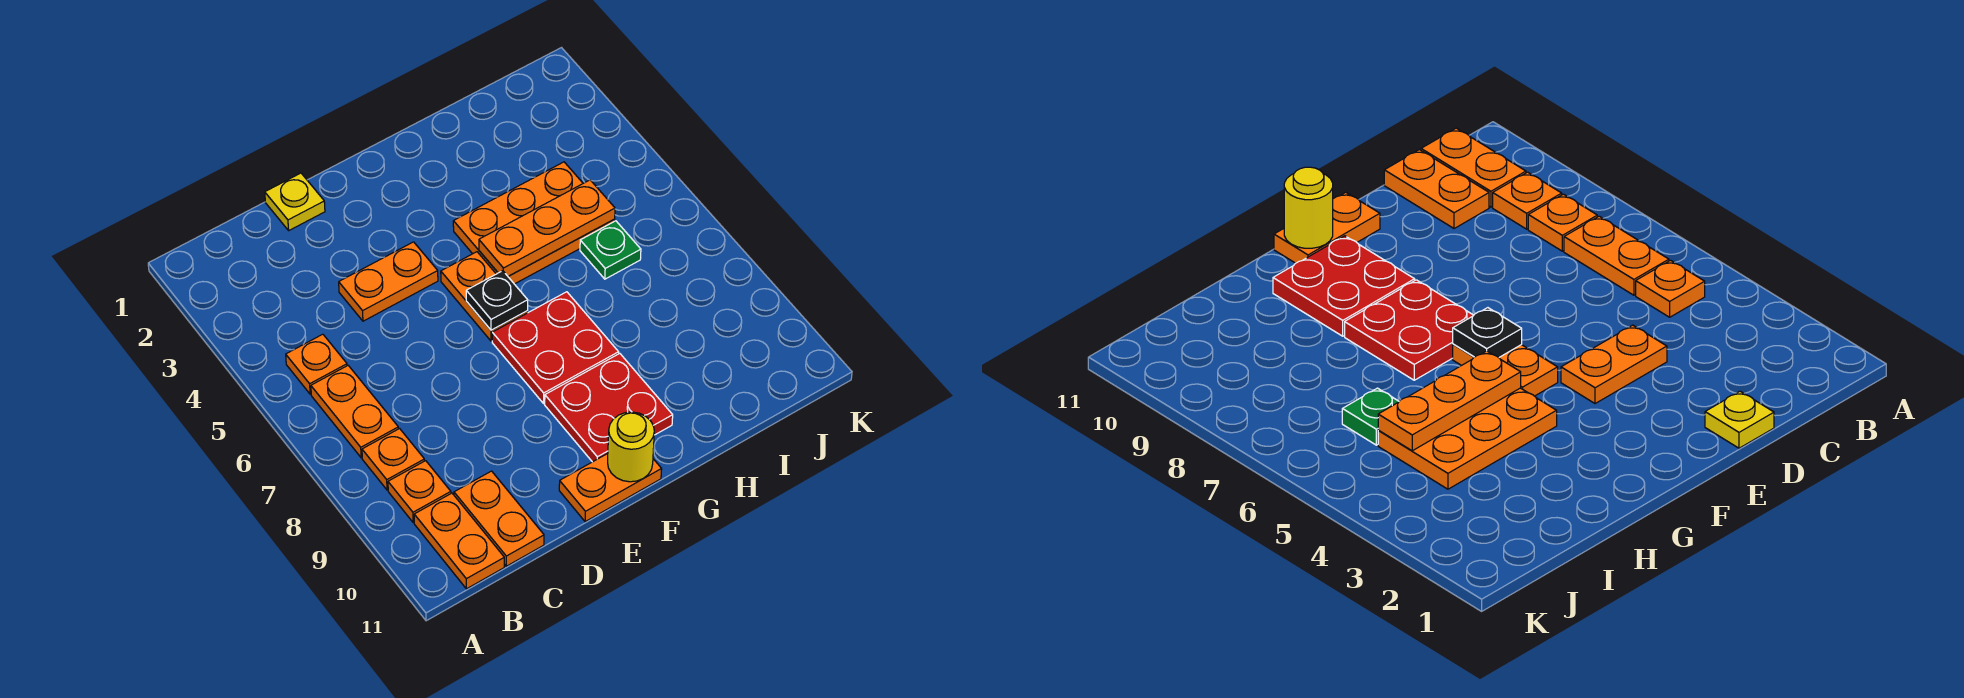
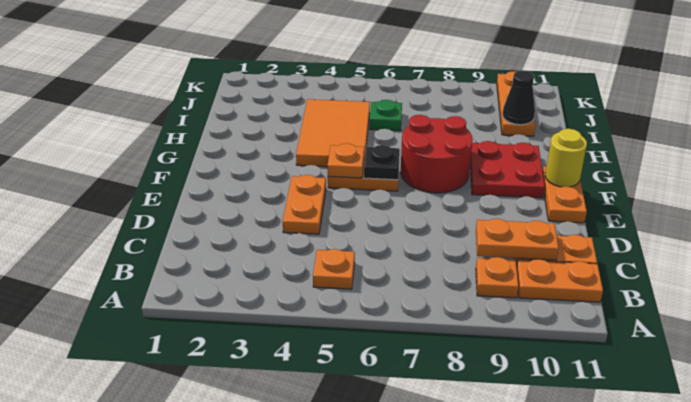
orange 1x2 plate [311,366,398,458] -> orange 1x2 plate moved to [476,219,559,260]
orange 1x1 plate [362,429,425,490] -> orange 1x1 plate moved to [328,143,364,178]
yellow 1x1 plate [265,173,325,230] -> none
red 2x2 plate [492,292,619,404] -> red 2x2 round brick [401,115,473,193]
orange 2x3 plate [453,162,615,284] -> orange 2x3 tile [296,99,370,167]
orange 1x3 plate [479,180,615,276] -> orange 1x3 plate moved to [497,71,535,136]
none -> black 1x1 cone [502,71,535,125]

